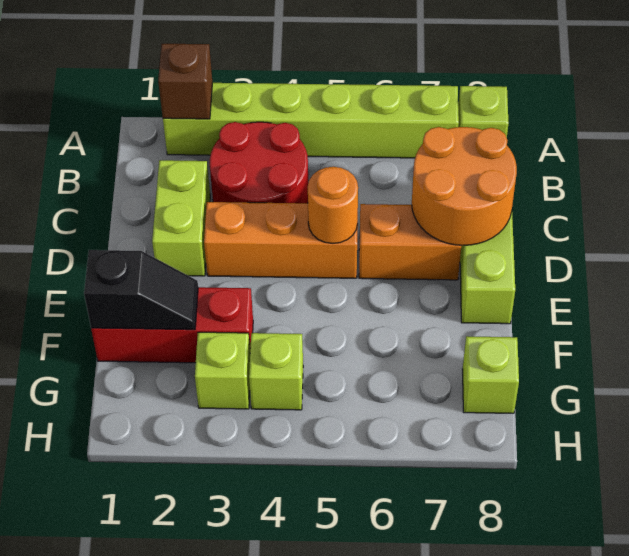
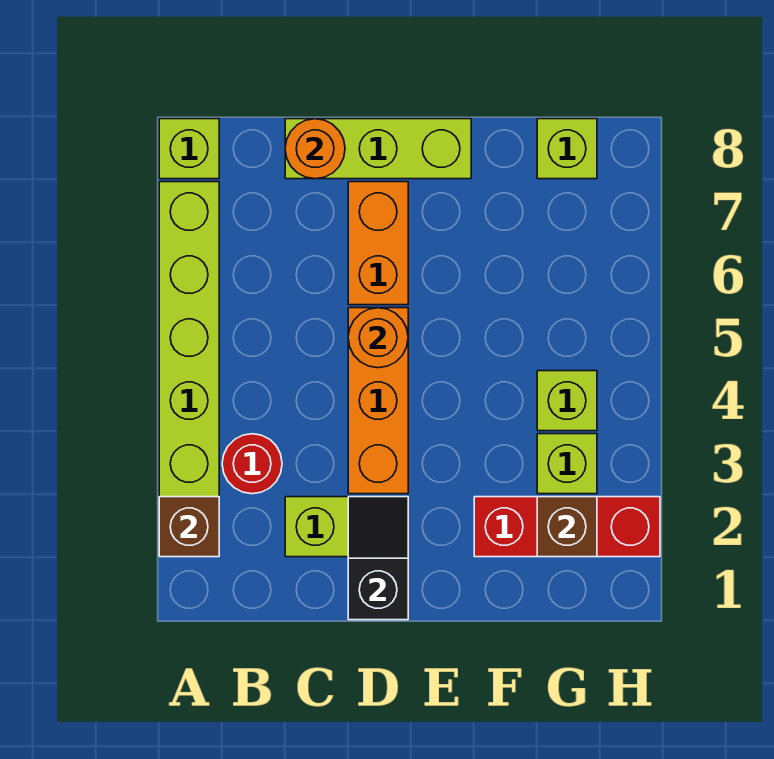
red 2x2 round brick [210,122,308,203] -> red 1x1 round brick [222,434,282,494]
orange 2x2 round brick [412,127,517,245] -> orange 1x1 round brick [285,119,345,179]
red 1x3 brick [91,287,253,363] -> red 1x3 brick turned to [474,497,660,557]
black 1x2 slope [84,250,198,330] -> black 1x2 slope moved to [348,497,408,620]
none -> brown 1x1 brick [537,497,597,557]

